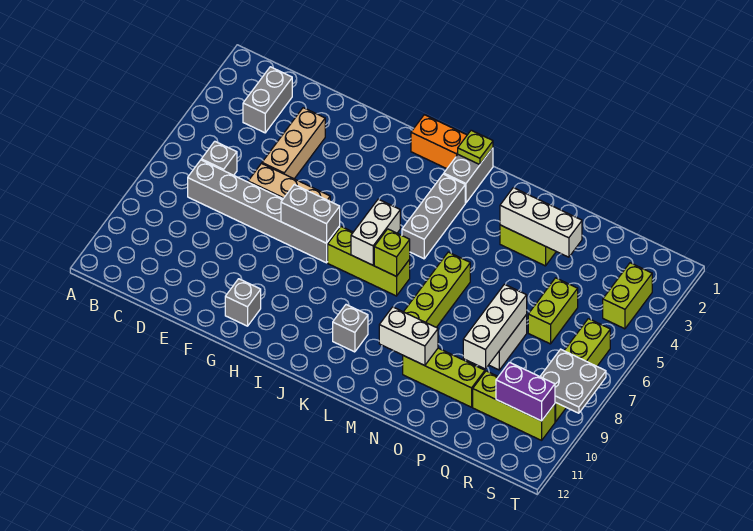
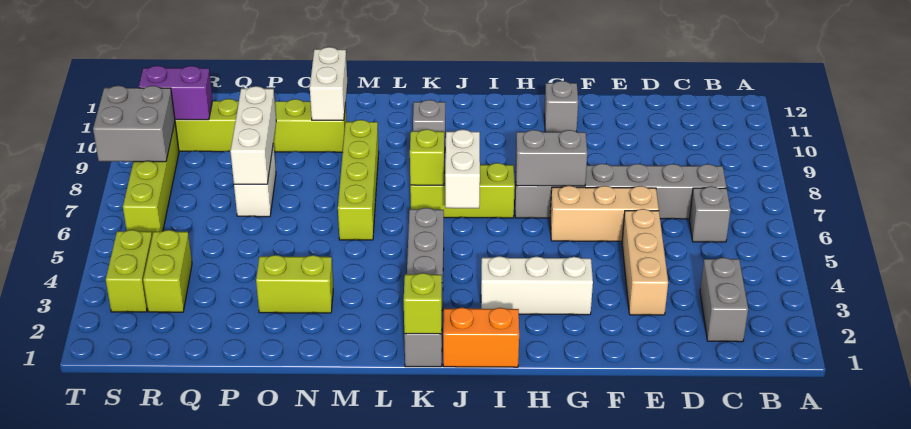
lime 1x1 plate [458,130,493,165] -> lime 1x1 brick [404,273,442,334]
white 1x2 brick [379,307,438,366] -> white 1x2 brick turned to [310,47,347,120]
white 1x3 brick [500,188,582,257] -> white 1x3 brick moved to [481,256,593,315]
lime 1x2 brick [528,278,578,344] -> lime 1x2 brick moved to [143,230,192,312]
grey 2x2 plate [540,349,606,413] -> grey 2x2 brick [93,86,175,162]

